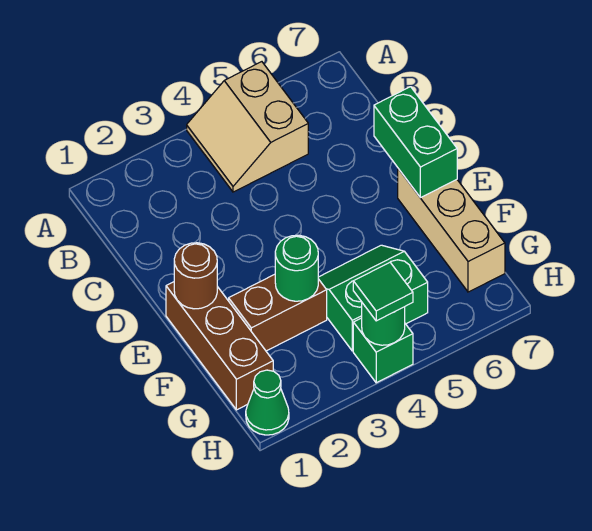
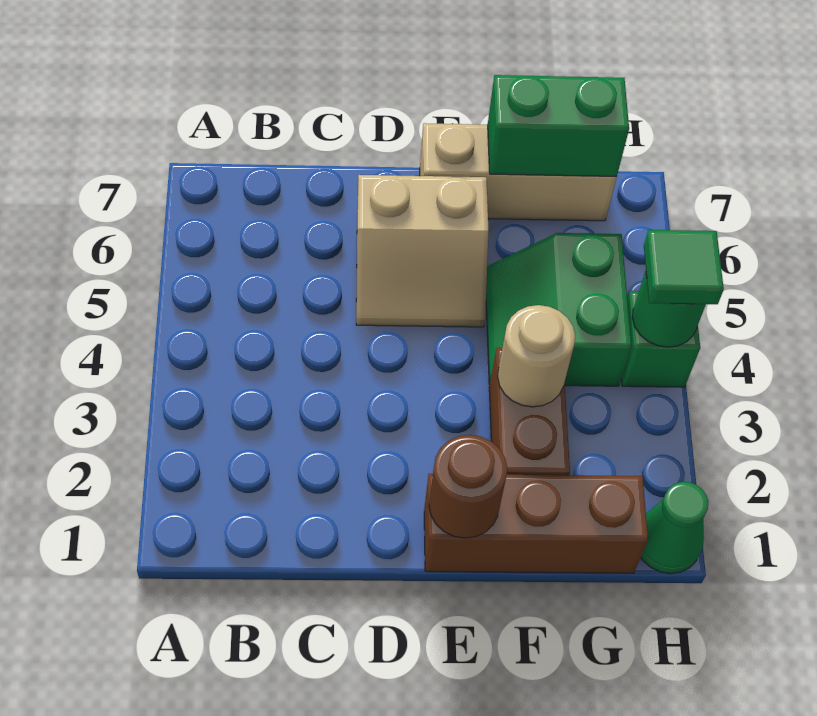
tan 2x2 slope [187,62,308,192] -> tan 2x2 slope moved to [356,175,488,327]
green 1x2 brick [374,87,457,198] -> green 1x2 brick moved to [488,75,629,176]
green 1x1 round brick [275,235,318,301] -> tan 1x1 round brick [498,305,575,407]

